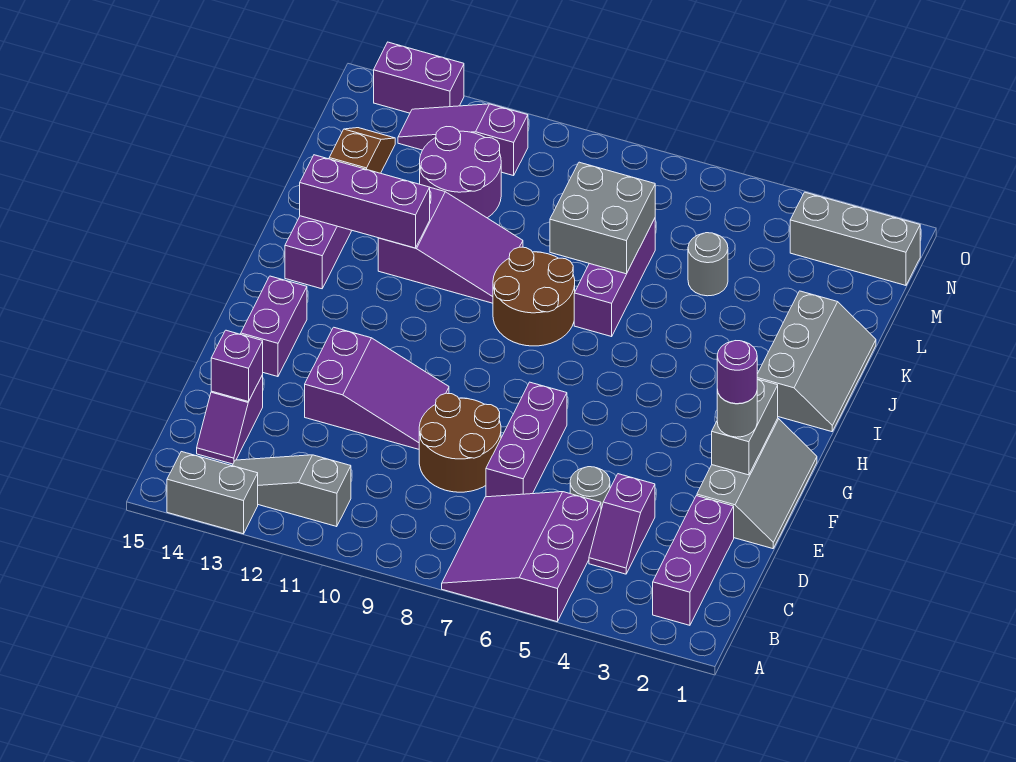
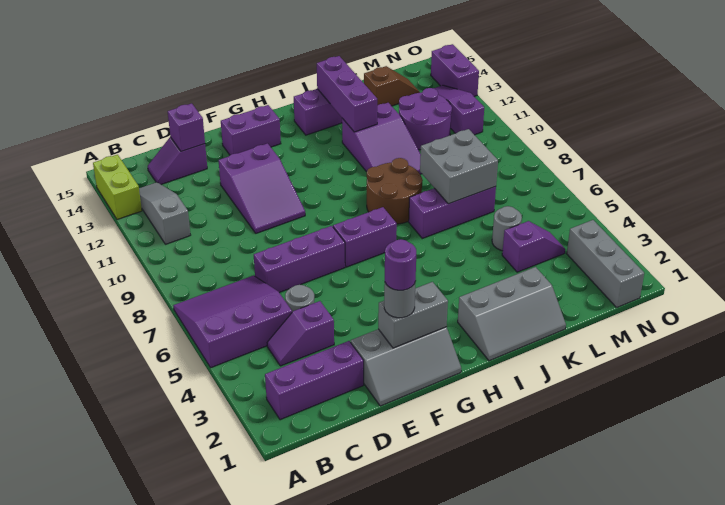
grey 1x2 brick [167,452,258,534] -> lime 1x2 brick [93,155,142,220]
brown 2x2 round brick [419,393,501,492] -> none
none -> purple 1x2 brick [333,207,397,267]
none -> purple 1x2 slope [502,221,565,272]

